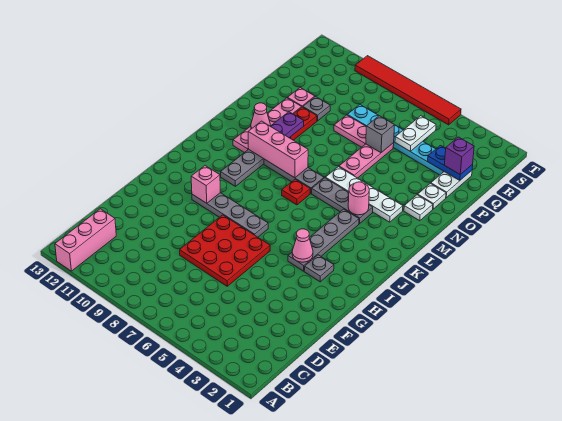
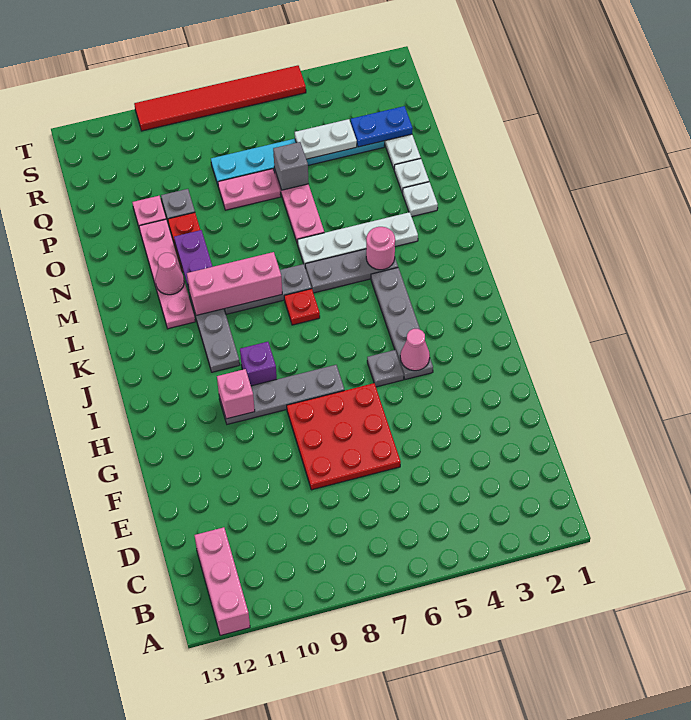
grey 1x1 plate [304,255,334,282] -> grey 1x1 plate moved to [367,350,404,387]
purple 1x1 brick [445,137,474,175] -> purple 1x1 brick moved to [240,342,277,386]
white 1x2 plate [395,116,436,152] -> white 1x2 plate turned to [295,119,357,159]

